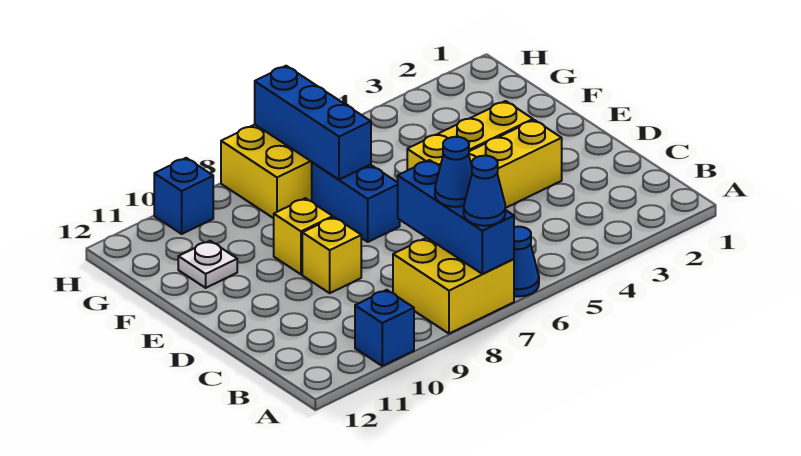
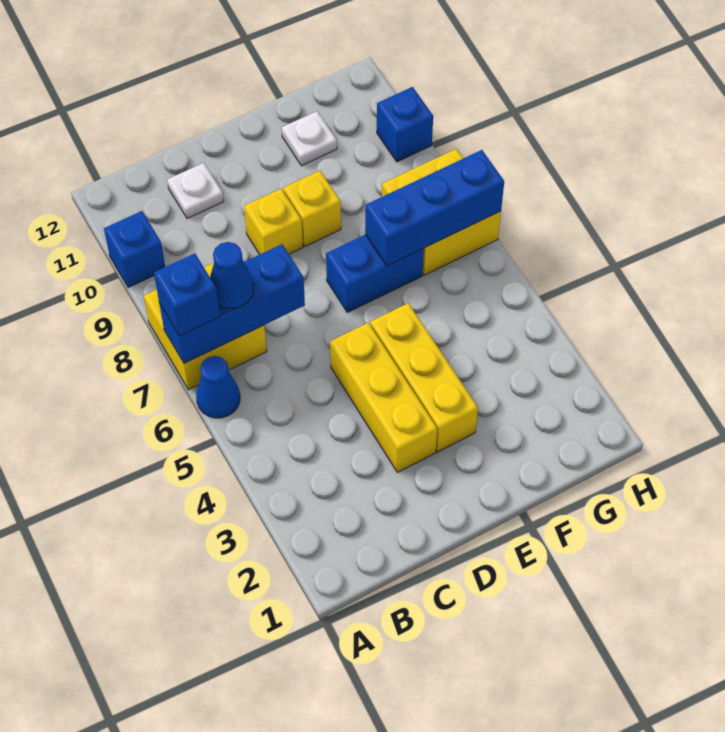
blue 1x1 cone [464,156,505,226] -> blue 1x1 brick [154,253,220,336]
none -> white 1x1 plate [167,163,224,219]

